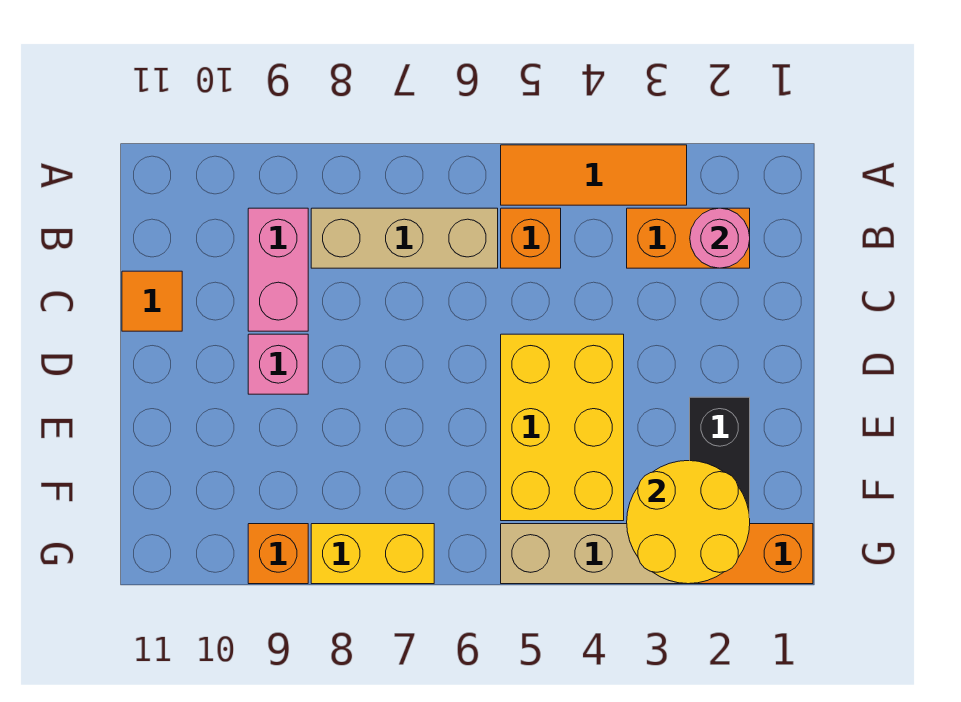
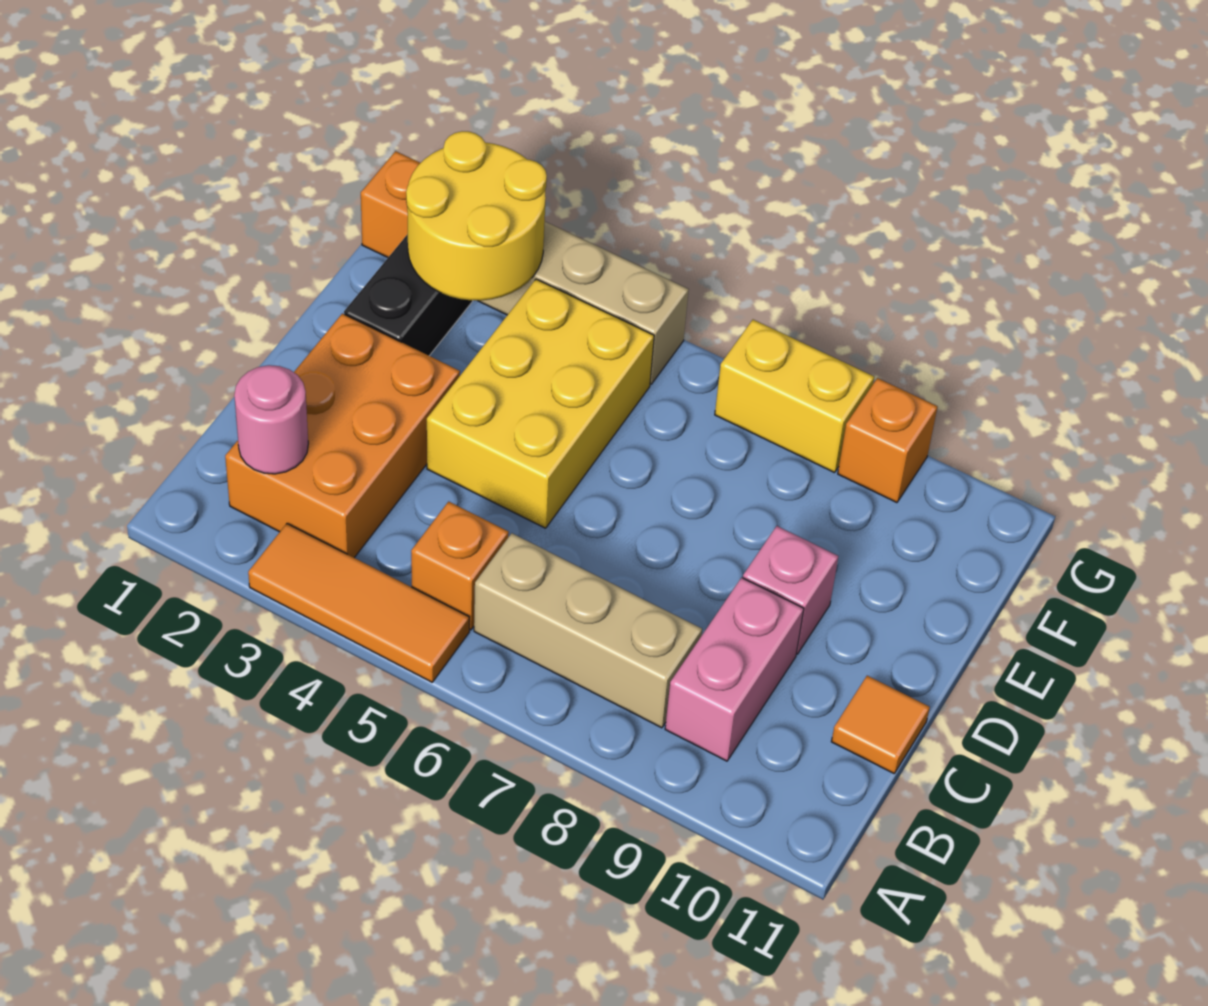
orange 1x2 brick [627,208,750,268] -> orange 2x3 brick [225,313,460,558]

